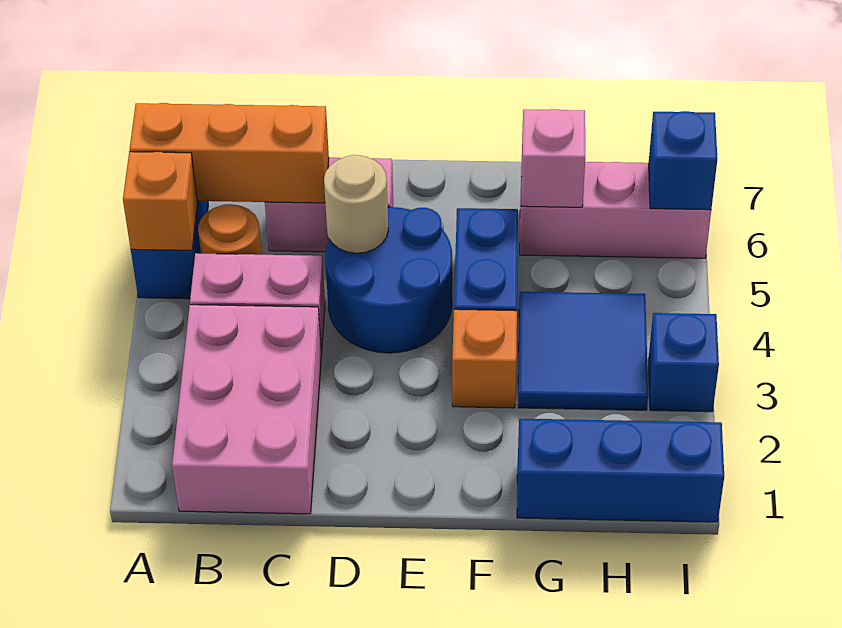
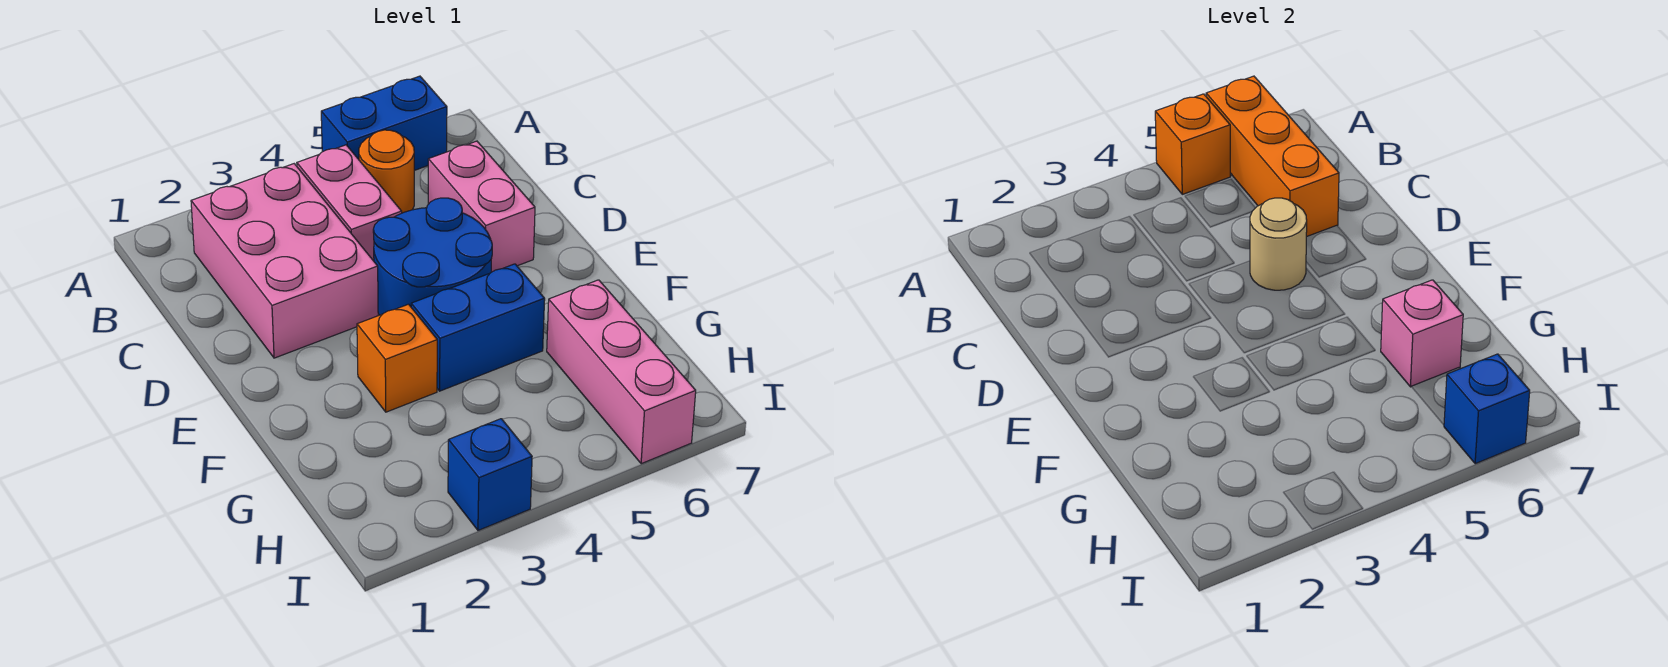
pink 2x3 brick [172,305,322,514] -> pink 2x3 brick turned to [191,164,378,358]
blue 1x3 brick [517,419,724,522] -> none
blue 2x2 tile [518,292,648,410] -> none

